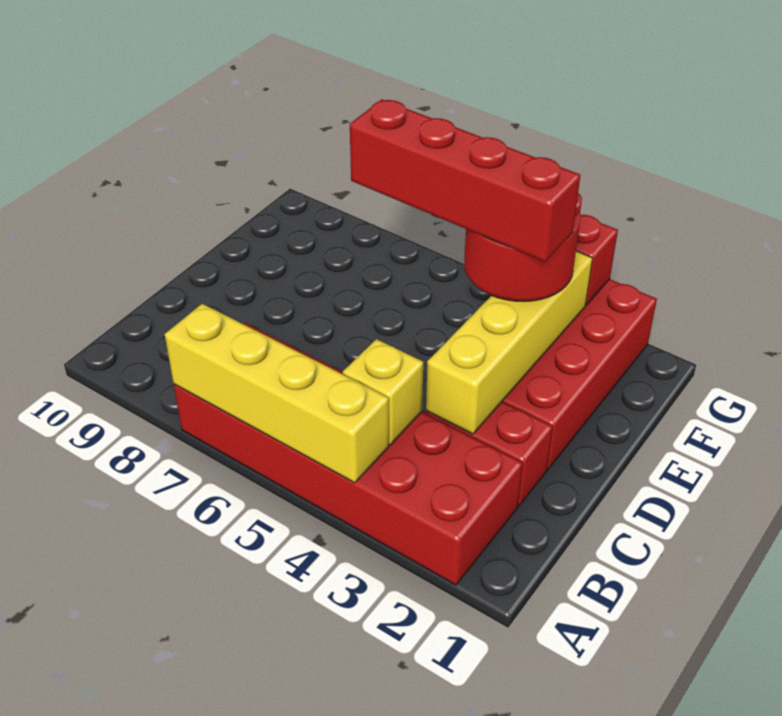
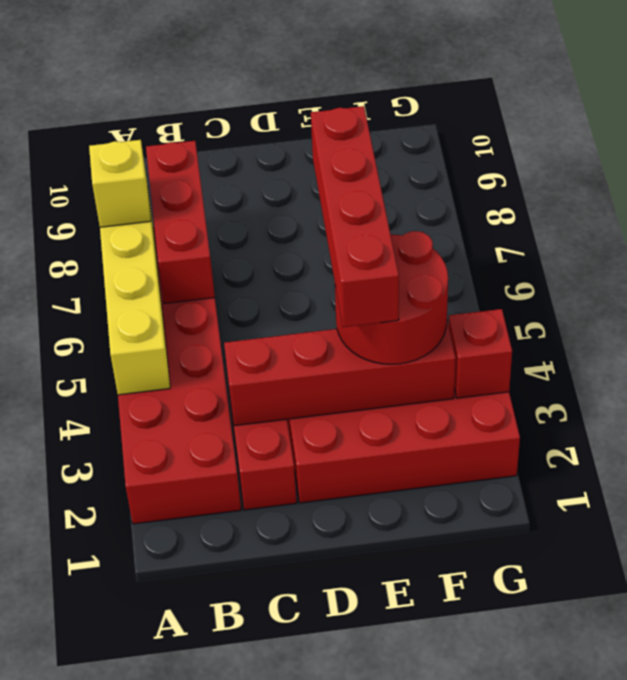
yellow 1x1 brick [343,339,423,445] -> yellow 1x1 brick moved to [89,140,151,227]
none -> red 1x3 brick [146,141,215,304]
yellow 1x4 brick [426,251,592,434] -> red 1x4 brick [224,321,456,426]

